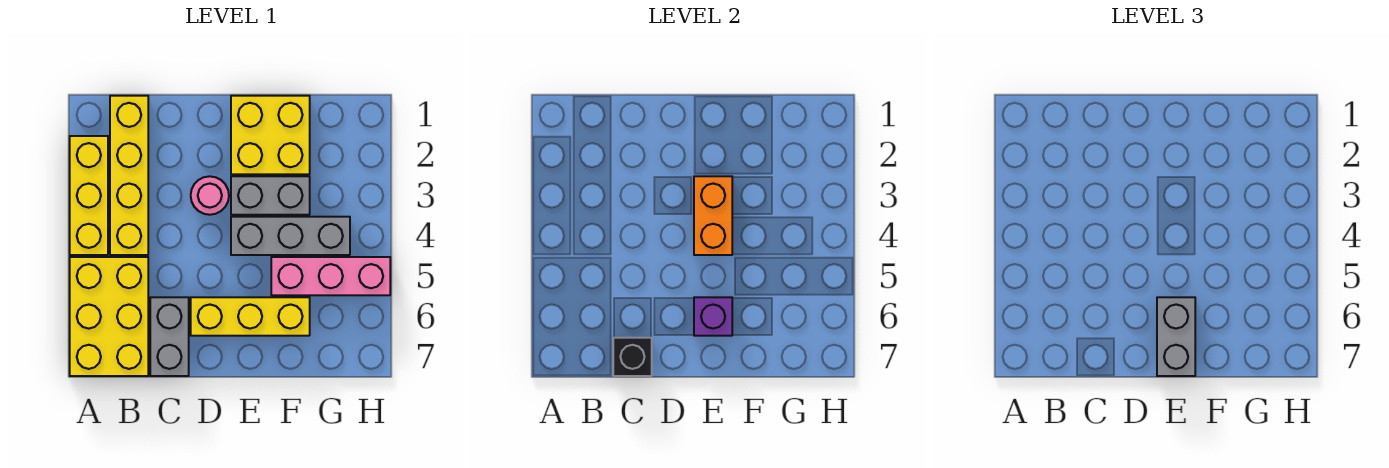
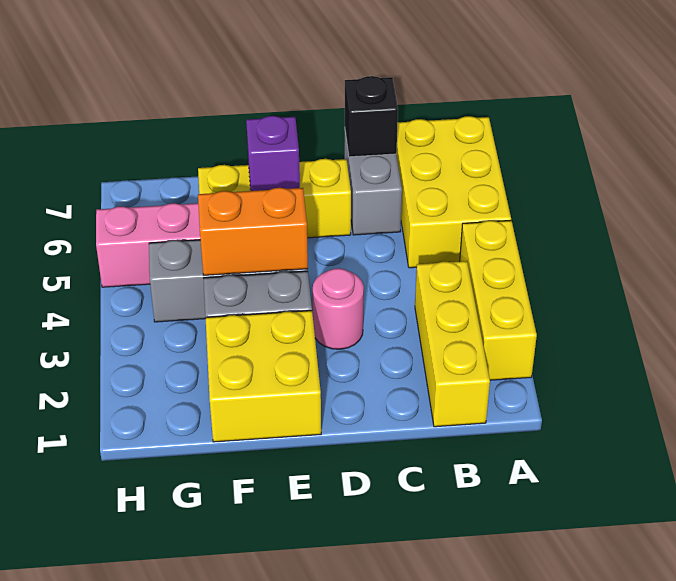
yellow 1x4 brick [110,96,148,255] -> yellow 1x3 brick [415,261,490,427]
orange 1x2 brick [694,176,732,255] -> orange 1x2 brick turned to [198,188,308,275]
grey 1x2 brick [1157,297,1195,376] -> none

